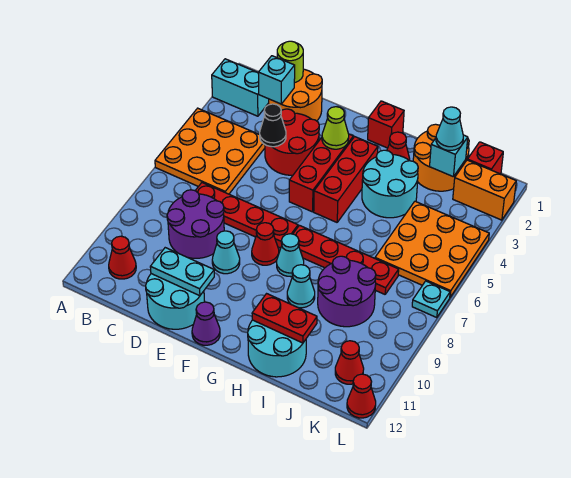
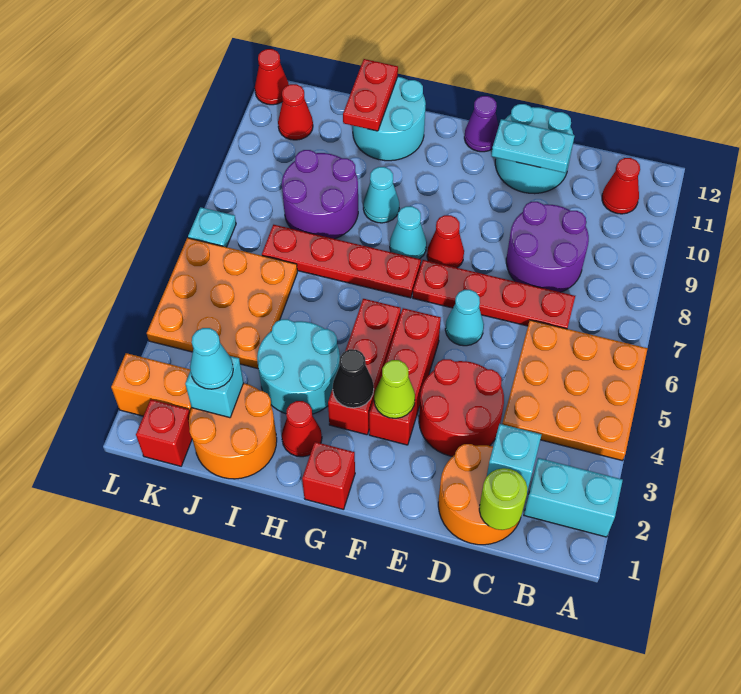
black 1x1 cone [260,104,286,147] -> black 1x1 cone moved to [333,349,374,408]
cyan 1x1 cone [212,231,240,274] -> cyan 1x1 cone moved to [445,290,484,346]
red 1x2 plate [252,294,317,343] -> red 1x2 plate turned to [343,59,398,131]

